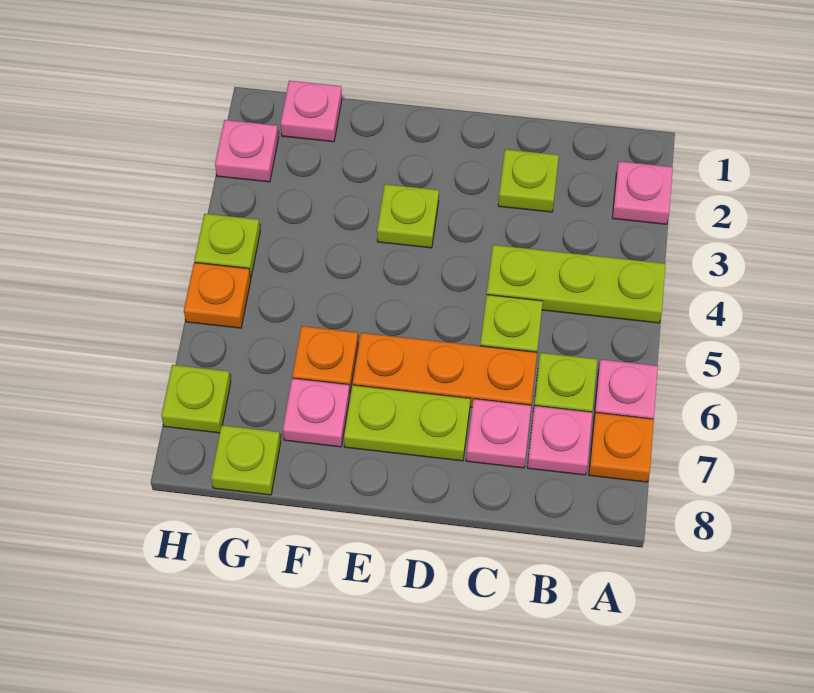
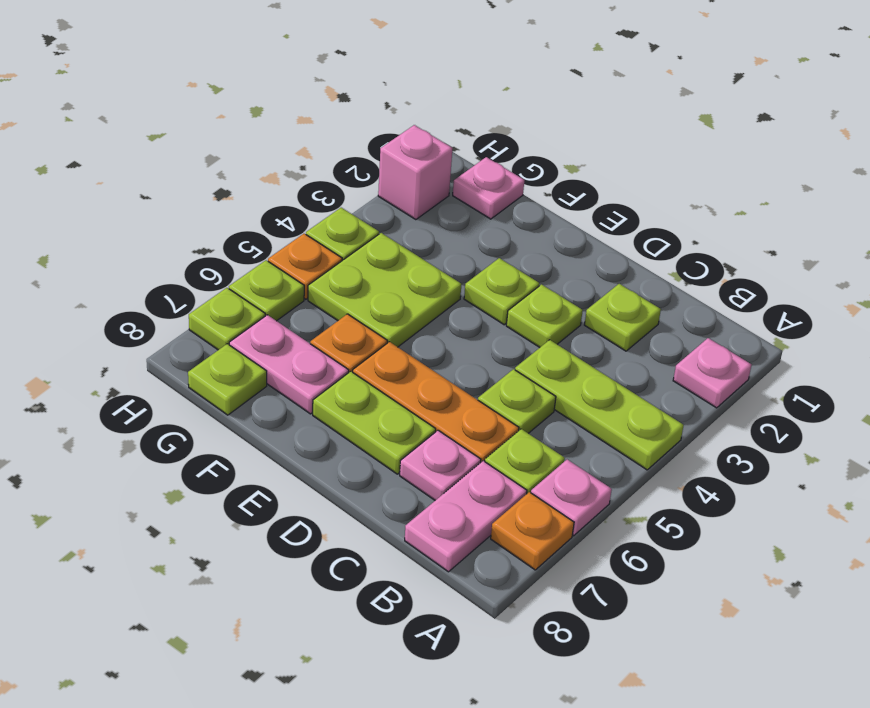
pink 1x1 plate [527,406,592,475] -> pink 1x2 plate [405,461,527,572]
none -> lime 1x1 plate [506,284,583,347]
none -> lime 2x2 plate [308,233,462,347]
pink 1x1 plate [283,378,350,447] -> pink 1x2 plate [229,315,349,414]
pink 1x1 plate [215,120,278,182] -> pink 1x1 brick [378,125,453,220]
none -> lime 1x1 plate [229,260,304,321]

